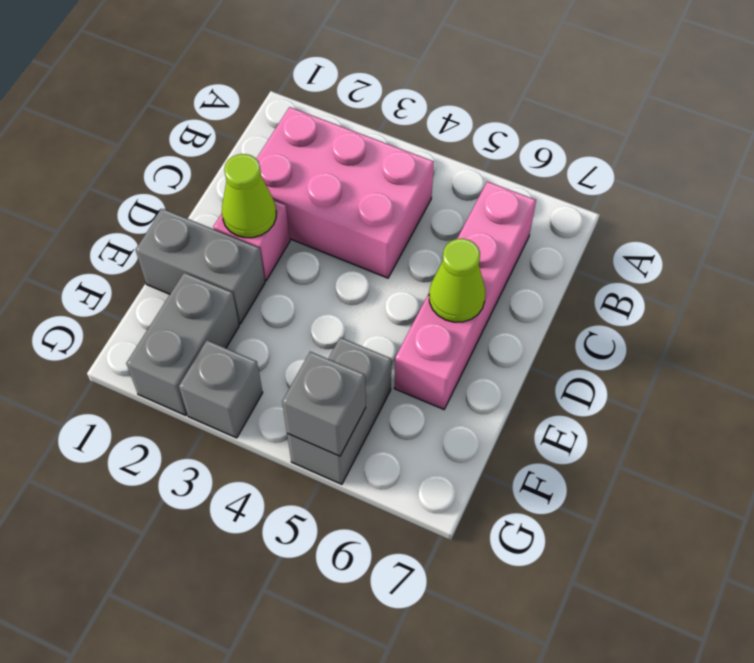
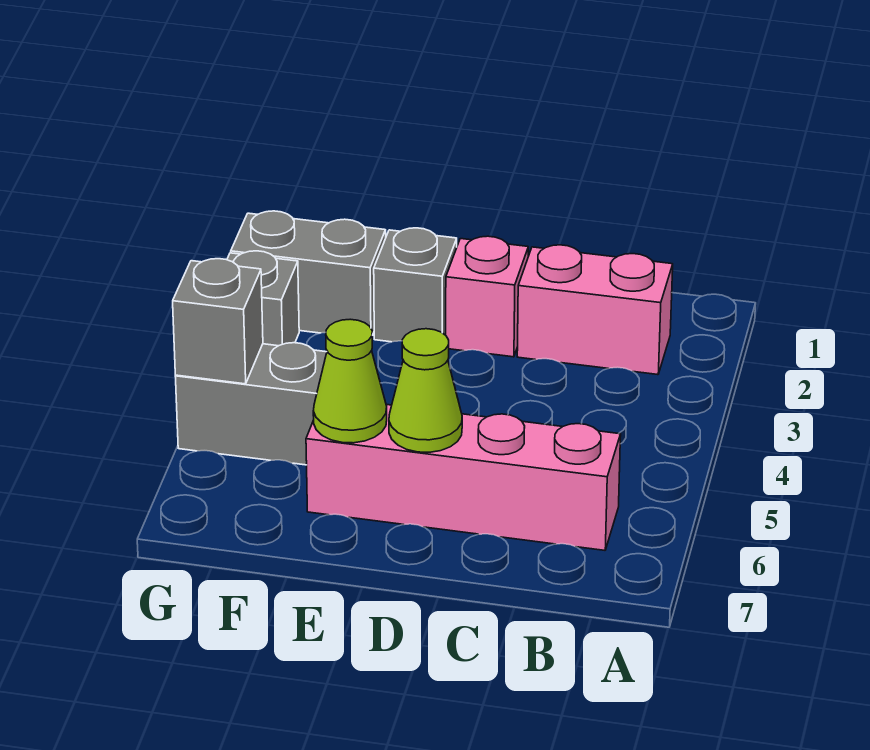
pink 2x3 brick [256,107,434,278] -> pink 1x2 brick [517,245,673,375]
lime 1x1 cone [222,154,276,238] -> lime 1x1 cone moved to [313,319,387,443]
grey 1x2 brick [136,209,265,324] -> grey 1x1 brick [374,228,457,342]

